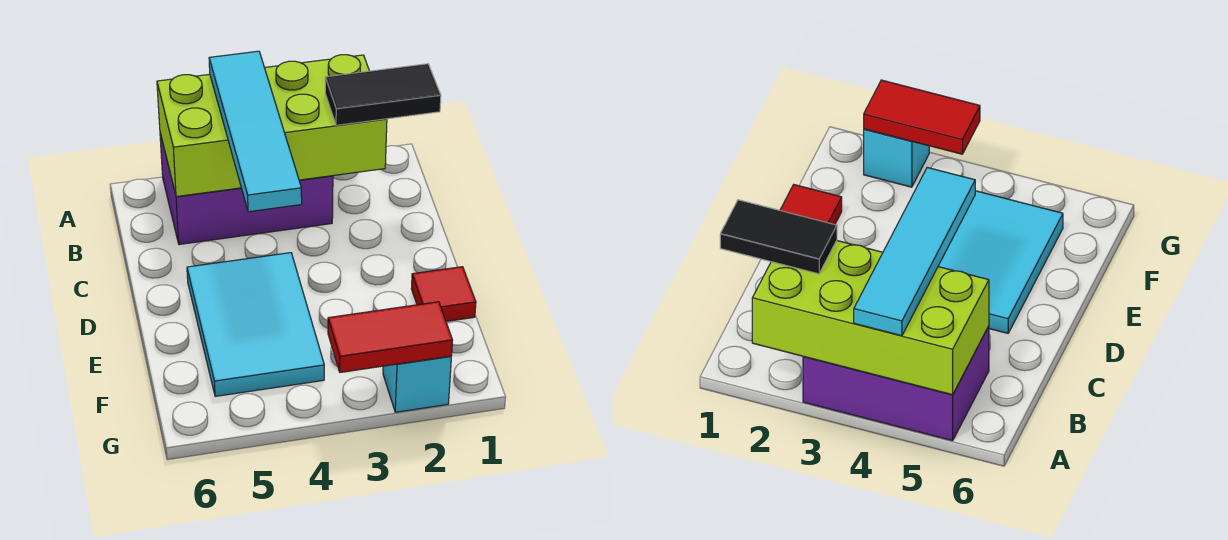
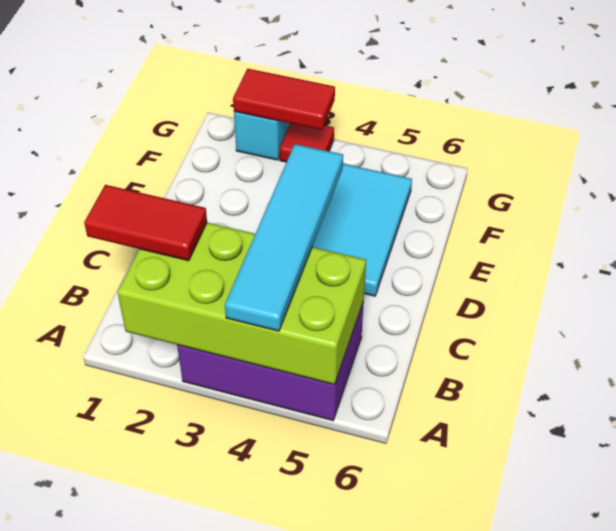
black 1x2 tile [325,64,441,125] -> red 1x2 tile [84,185,207,261]
red 1x1 tile [411,267,476,321] -> red 1x1 tile moved to [279,124,334,162]

